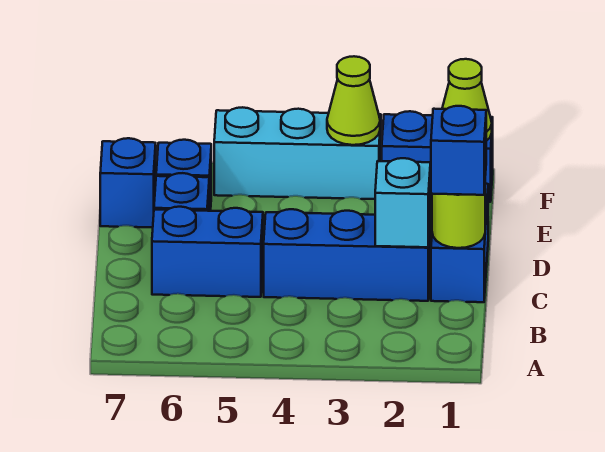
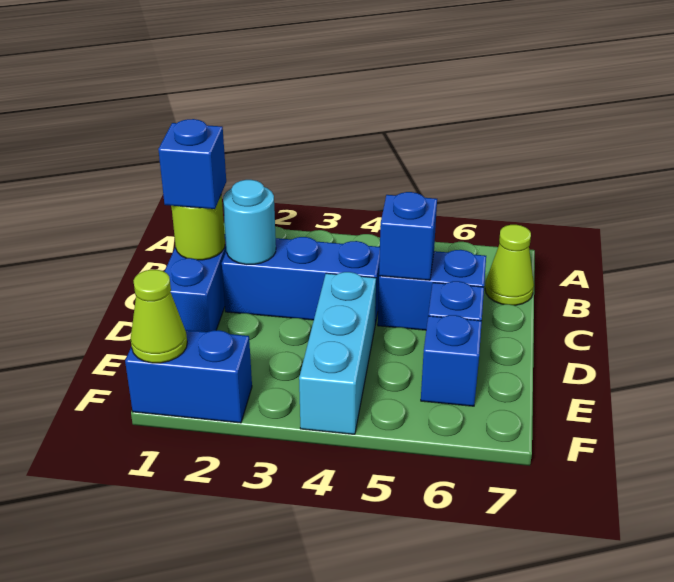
cyan 1x1 brick [375,158,430,247] -> cyan 1x1 round brick [223,180,276,264]
blue 1x1 brick [100,138,156,228] -> blue 1x1 brick moved to [379,192,437,280]
cyan 1x3 brick [214,107,381,199] -> cyan 1x3 brick turned to [299,272,376,434]
lime 1x1 cone [327,56,380,145] -> lime 1x1 cone moved to [485,225,534,305]

